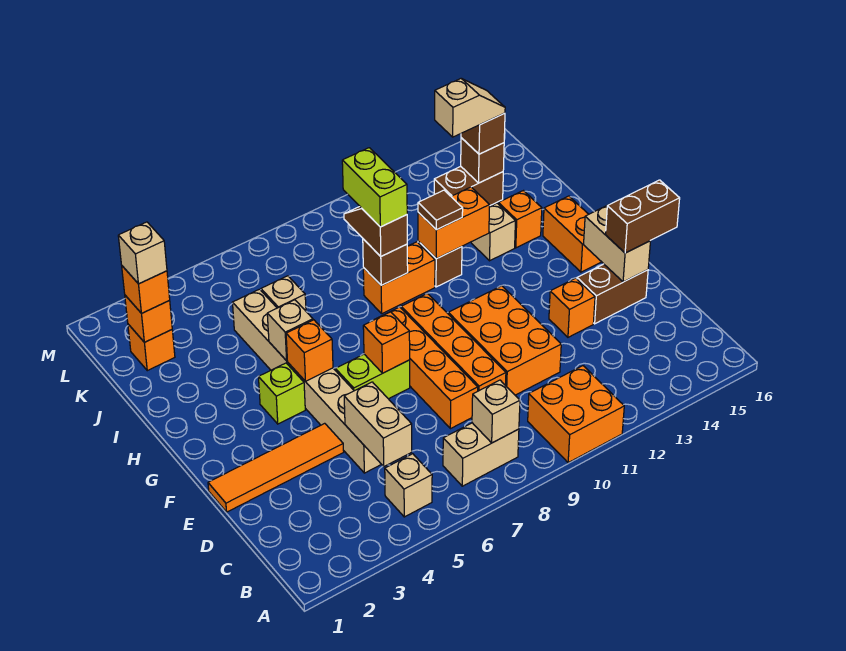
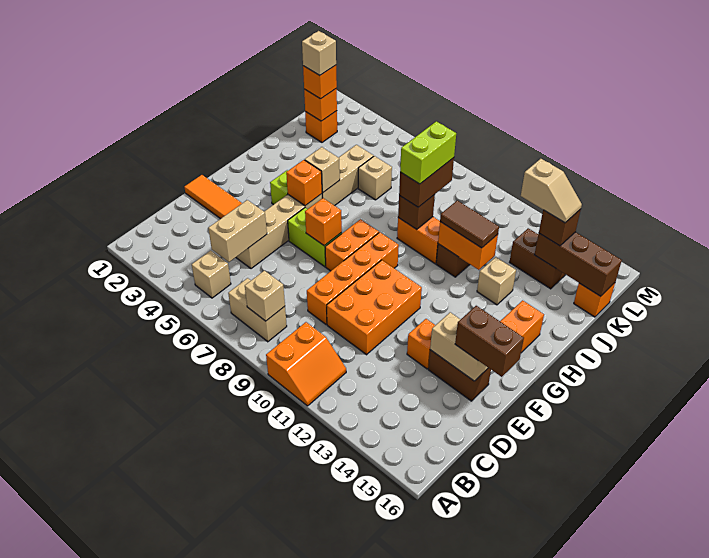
orange 2x2 brick [528,366,624,463] -> orange 2x2 slope [266,322,346,406]
orange 1x4 brick [381,307,478,429] -> orange 1x2 brick [325,219,379,271]
tan 1x2 brick [584,205,651,282] -> tan 1x2 brick turned to [430,312,488,381]
brown 1x2 slope [344,207,407,256] -> brown 1x2 brick [399,158,454,207]
brown 1x1 tile [418,190,463,230] -> brown 1x2 tile [440,201,499,248]
orange 1x1 brick [498,191,542,248] -> orange 1x1 brick moved to [574,283,615,317]
brown 1x1 brick [461,138,504,183] -> brown 1x3 brick [534,232,622,296]

